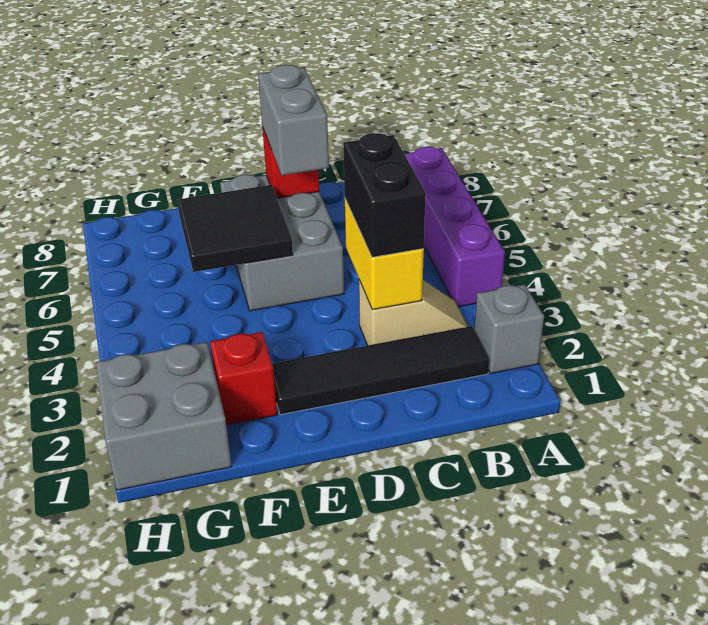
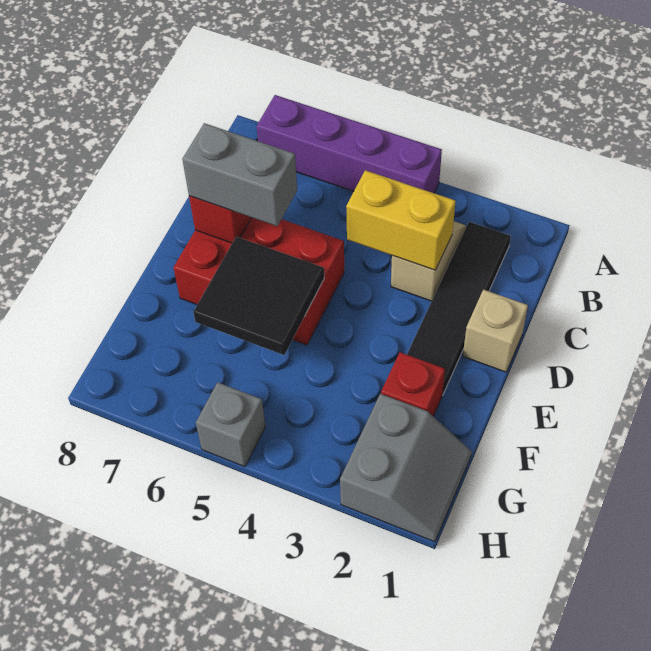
grey 1x1 brick [474,284,544,373] -> grey 1x1 brick moved to [196,382,265,467]
black 1x2 brick [343,133,426,257] -> none
none -> tan 1x1 brick [463,290,528,372]
grey 2x3 brick [220,174,344,311] -> red 2x3 brick [174,218,344,345]
grey 2x2 brick [96,342,232,490] -> grey 2x2 slope [340,394,472,542]

